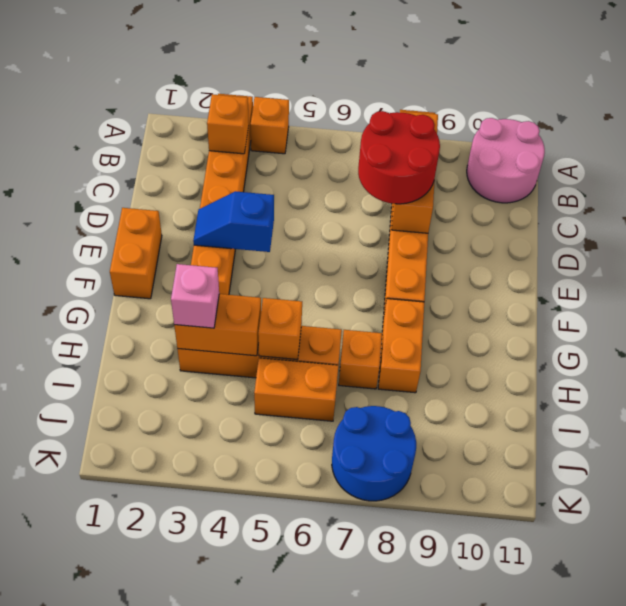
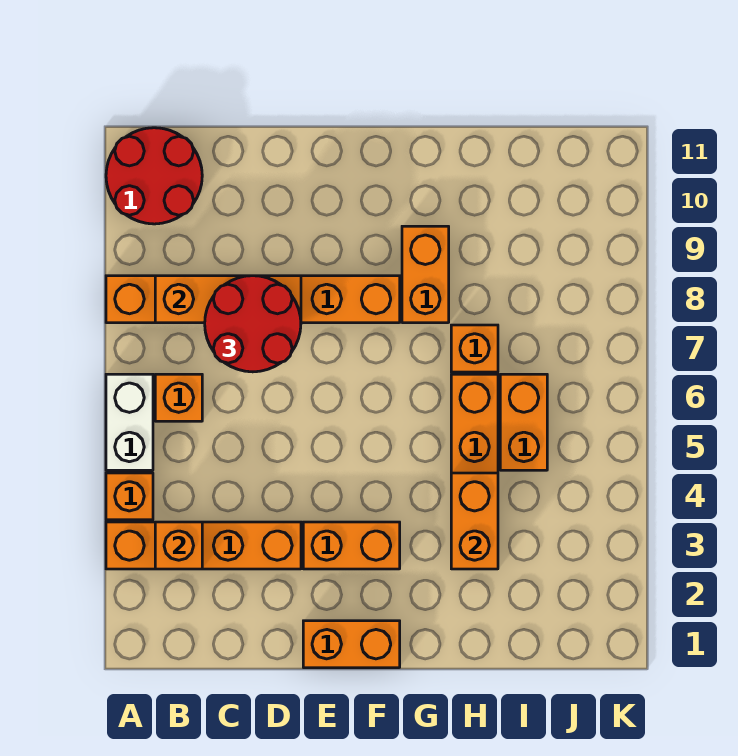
none -> white 1x2 brick [106,374,153,470]
pink 2x2 round brick [467,118,545,203] -> red 2x2 round brick [106,128,202,224]
blue 1x2 slope [193,191,274,252] -> none
orange 1x2 brick [378,299,424,393] -> orange 1x2 brick turned to [402,226,449,323]
pink 1x1 brick [171,264,219,328] -> none
orange 1x1 brick [258,298,302,360] -> orange 1x1 brick moved to [155,374,202,421]
blue 2x2 round brick [332,406,416,501] -> none

